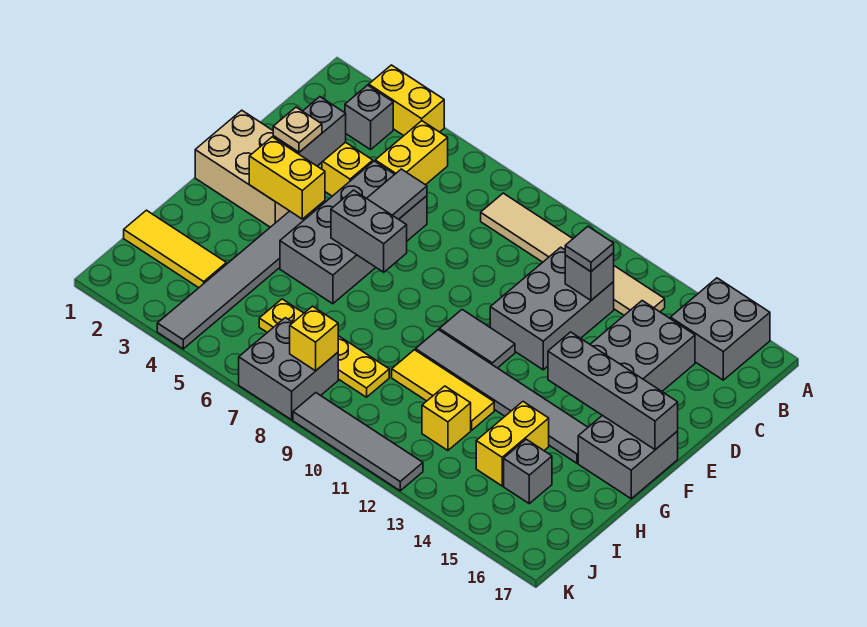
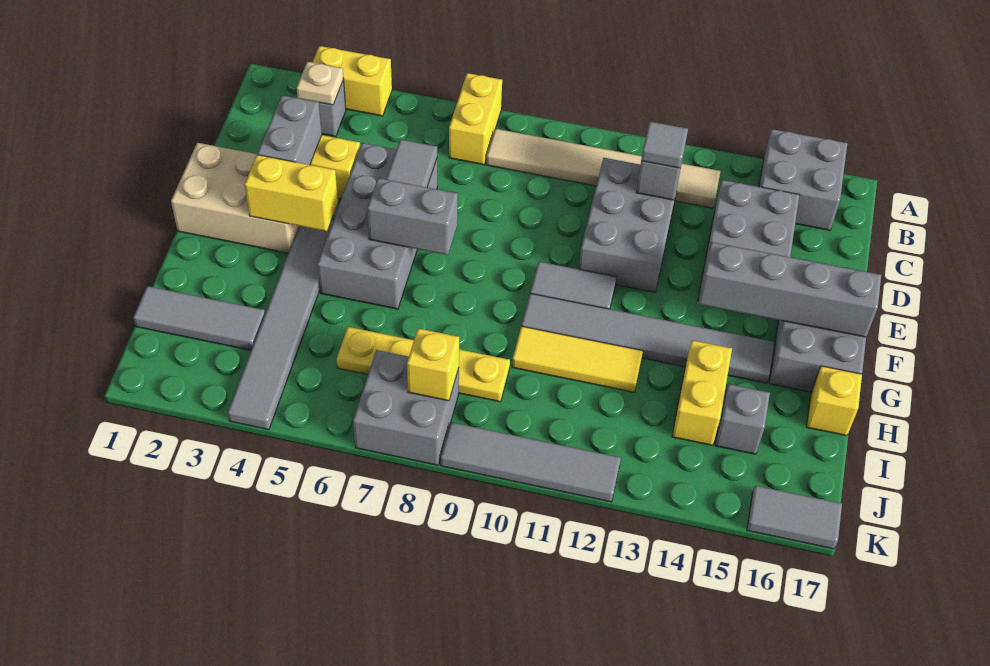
yellow 1x2 brick [375,121,448,185] -> yellow 1x2 brick moved to [449,73,502,165]
tan 1x1 plate [273,107,322,152] -> tan 1x1 plate moved to [296,62,344,105]
yellow 1x3 tile [124,210,226,288] -> grey 1x3 tile [133,286,265,350]
yellow 1x1 brick [422,386,471,450] -> yellow 1x1 brick moved to [806,366,862,436]
none -> grey 1x2 tile [747,486,842,549]

